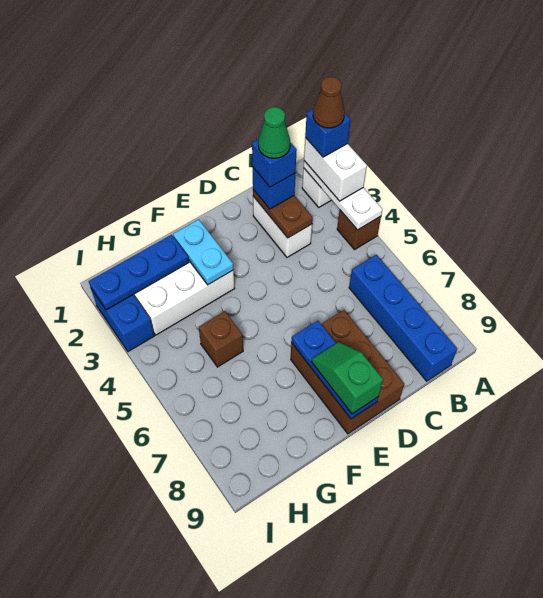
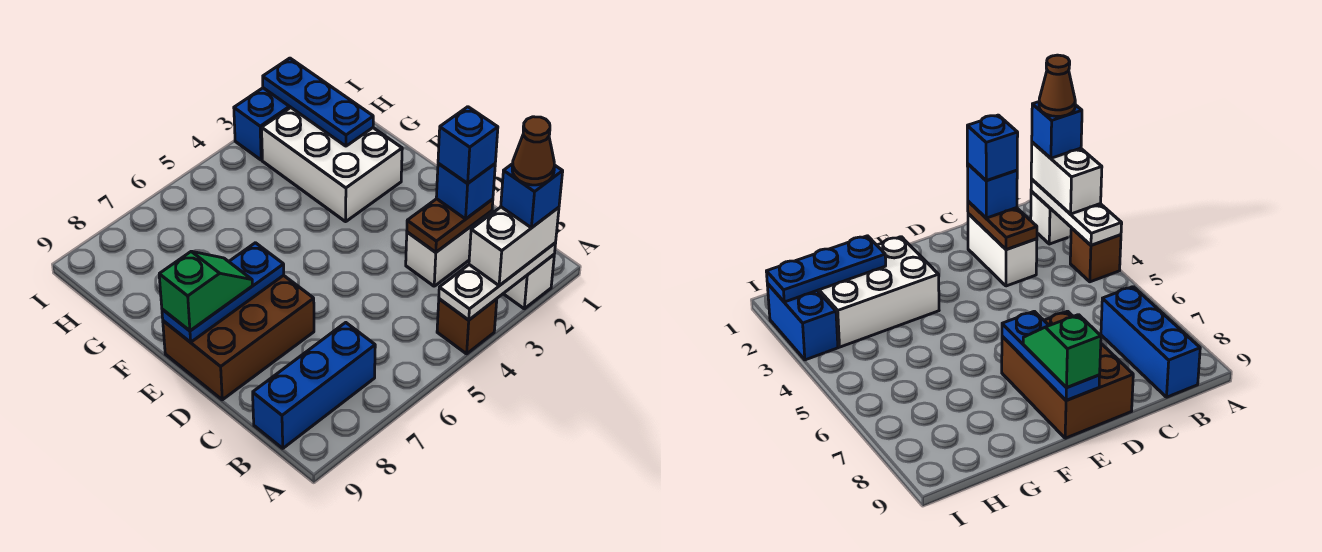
blue 1x4 brick [349,255,457,381] -> blue 1x3 brick [253,323,375,448]
green 1x1 cone [258,107,290,158] -> none
cyan 1x2 plate [173,219,233,285] -> none
brown 1x1 brick [199,311,243,367] -> none

